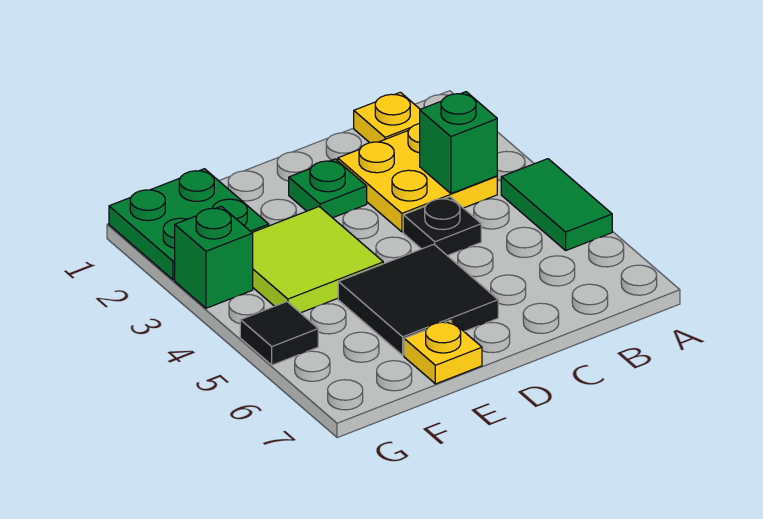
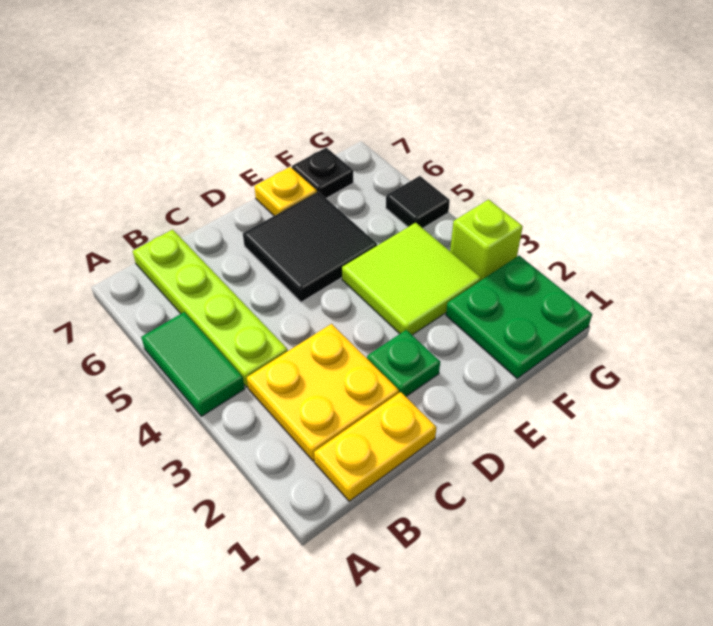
yellow 1x1 plate [354,92,420,143] -> yellow 1x2 plate [314,392,437,501]
green 1x1 brick [420,92,497,194] -> none
none -> lime 1x4 plate [133,230,288,387]
black 1x1 plate [403,197,481,256] -> black 1x1 plate moved to [292,148,353,198]
green 1x1 brick [175,206,253,308] -> lime 1x1 brick [450,200,523,280]

